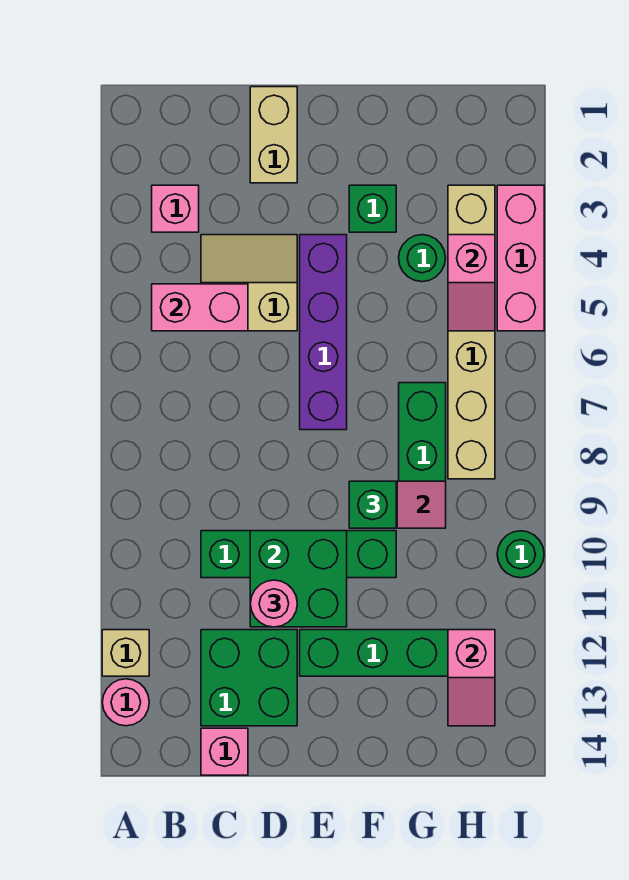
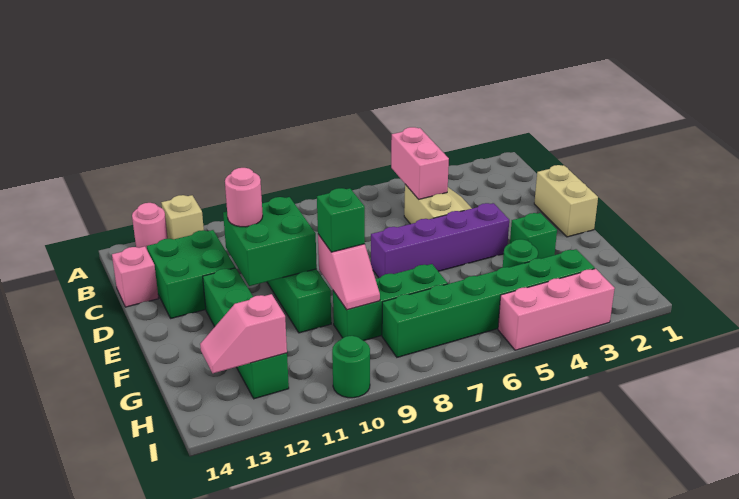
pink 1x1 brick [152,185,199,232] -> none
tan 1x2 brick [250,87,297,183] -> tan 1x2 brick turned to [534,165,598,237]
tan 1x6 brick [448,185,495,479] -> green 1x6 brick [382,249,595,357]
pink 1x2 slope [448,235,495,331] -> none

